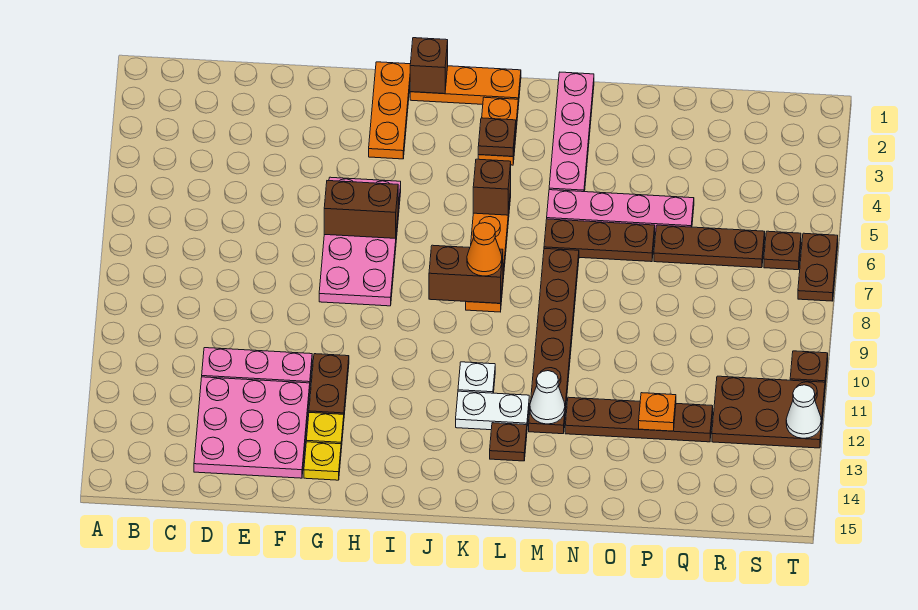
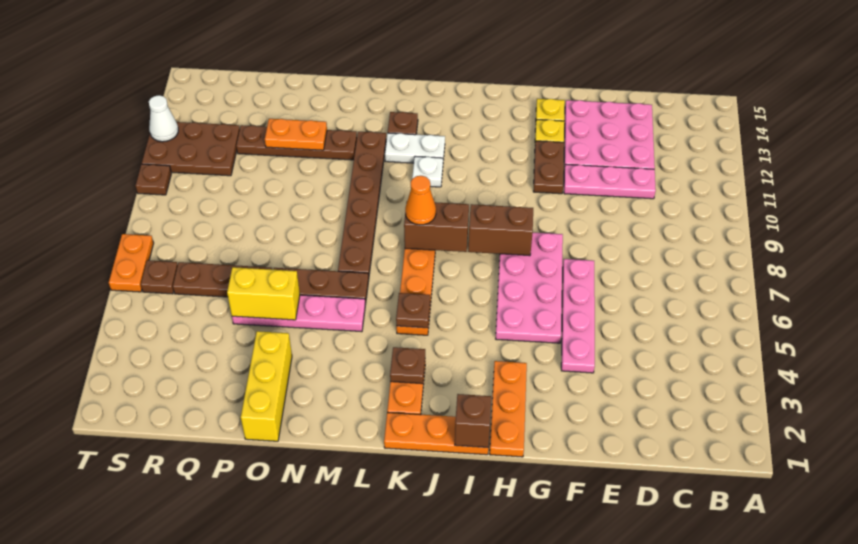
brown 1x2 brick [324,181,398,238] -> brown 1x2 brick moved to [468,204,533,256]
brown 1x1 brick [473,159,511,215] -> brown 1x1 plate [396,293,430,328]
pink 1x4 plate [549,72,594,192] -> pink 1x4 plate moved to [561,259,595,373]
white 1x1 cone [530,371,565,424] -> none
none -> yellow 1x3 brick [241,331,292,441]
none -> yellow 1x2 brick [227,267,300,320]
orange 1x1 plate [639,393,676,431] -> orange 1x2 plate [265,119,327,150]
brown 1x2 plate [798,233,838,301] -> orange 1x2 plate [109,234,154,292]

